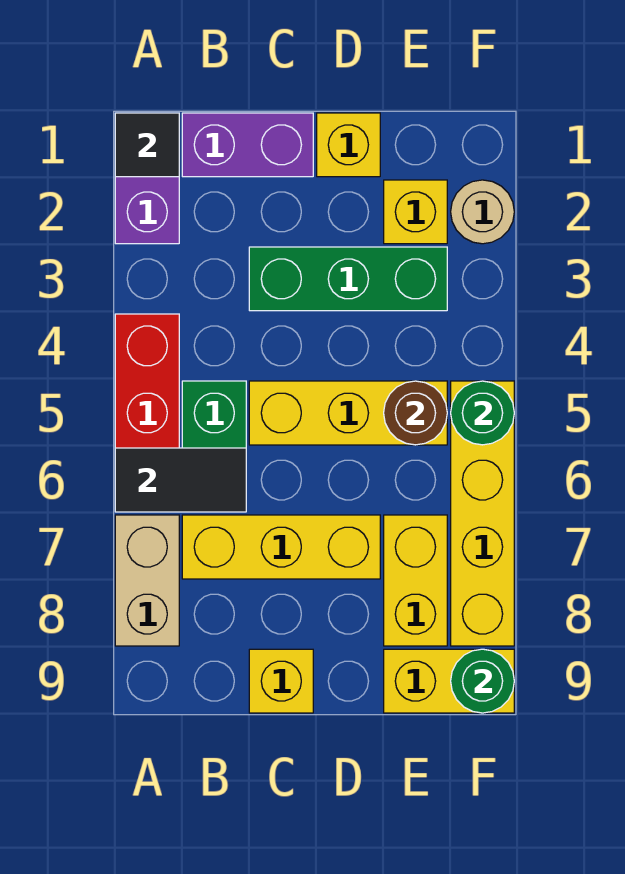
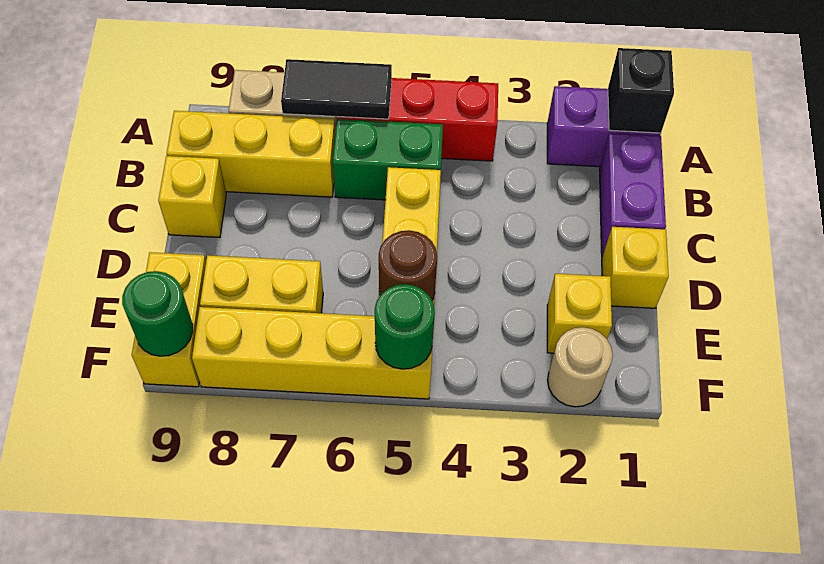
black 1x1 tile [115,113,179,177] -> black 1x1 brick [608,48,674,133]
black 1x2 tile [115,448,246,512] -> black 1x2 tile turned to [281,59,392,119]
yellow 1x3 brick [182,515,380,579] -> yellow 1x3 brick turned to [167,111,335,197]
green 1x3 brick [249,247,447,311] -> none

